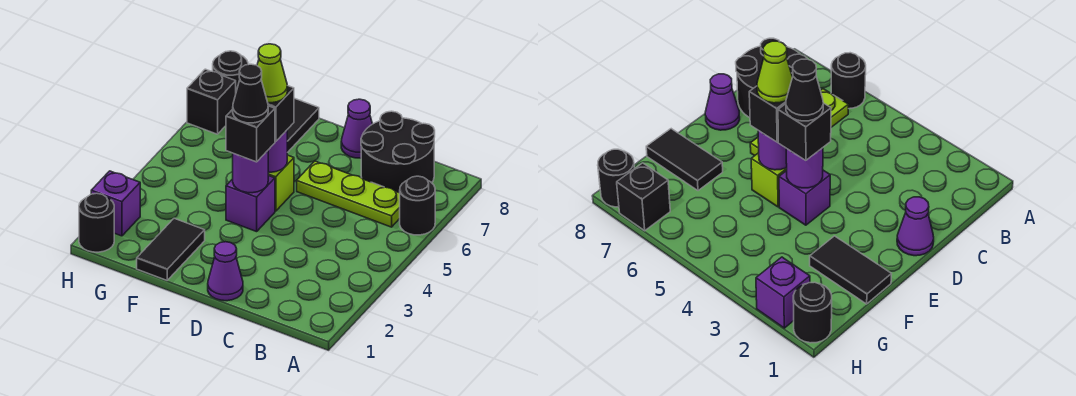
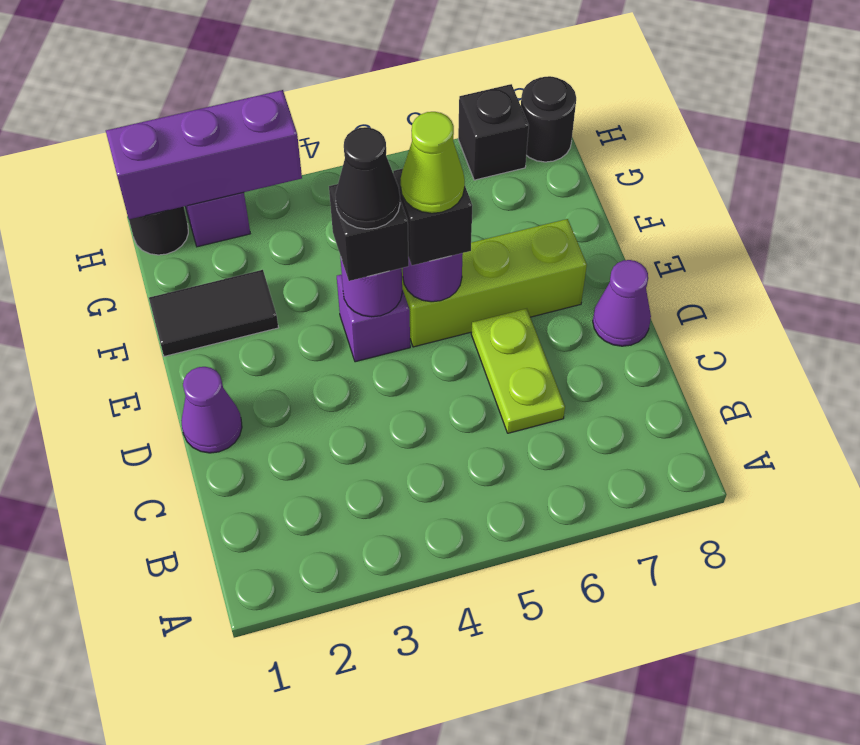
black 1x1 round brick [400,176,435,235] -> none
lime 1x3 plate [297,161,400,227] -> lime 1x2 plate [471,309,565,433]
black 2x2 round brick [361,111,435,193] -> none
lime 1x1 brick [268,155,294,211] -> lime 1x3 brick [402,219,587,347]
black 1x2 tile [287,98,319,153] -> none
none -> purple 1x3 brick [106,90,302,219]

